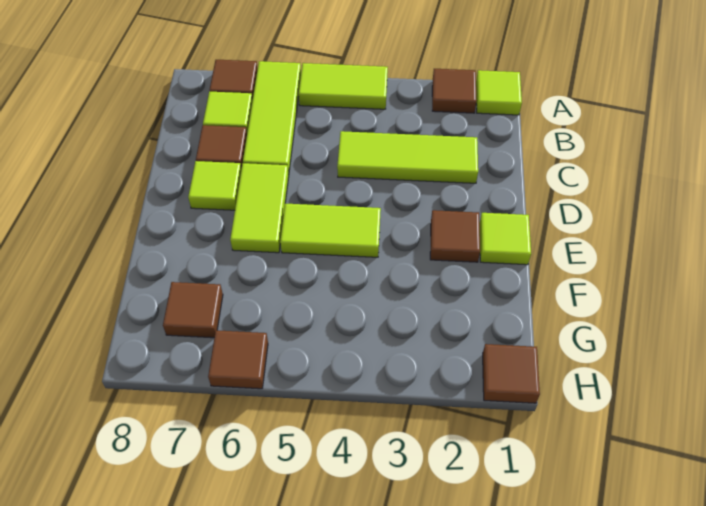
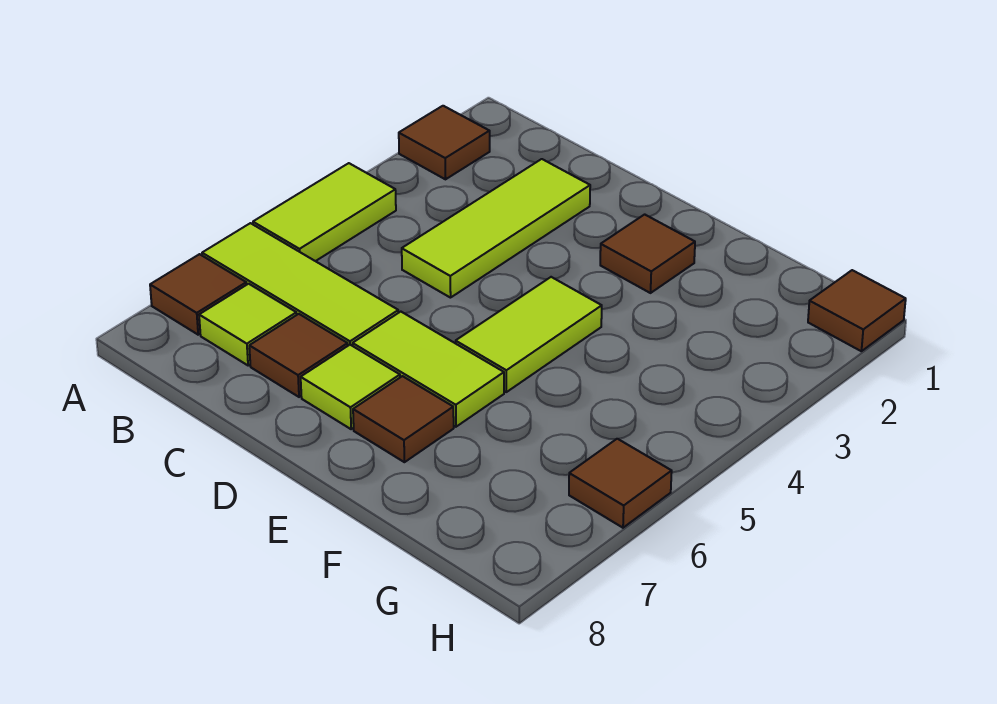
lime 1x1 tile [476,70,522,115] -> none
lime 1x1 tile [480,213,531,265] -> none
brown 1x1 tile [163,282,223,338] -> brown 1x1 tile moved to [353,376,454,462]

